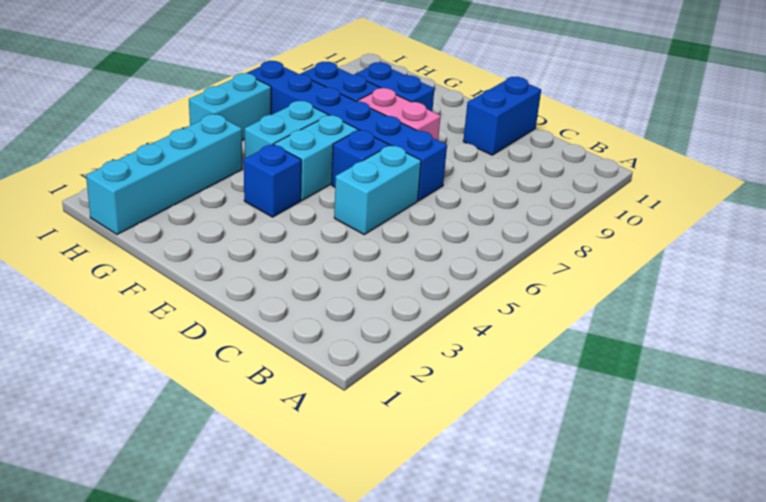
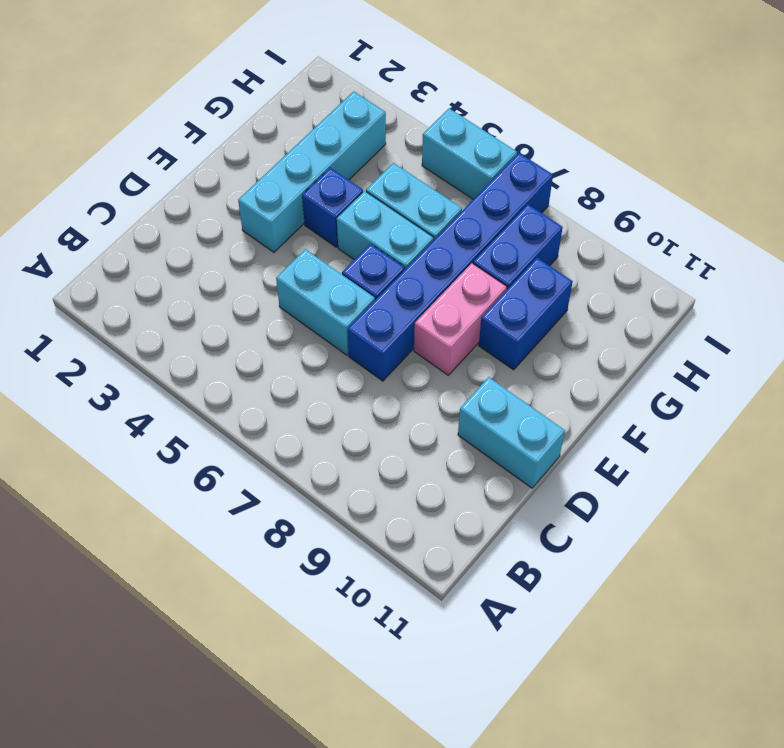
blue 1x2 brick [463,77,541,155] -> cyan 1x2 brick [458,377,565,488]
cyan 1x4 brick [86,114,242,235] -> cyan 1x4 brick turned to [238,91,386,252]

